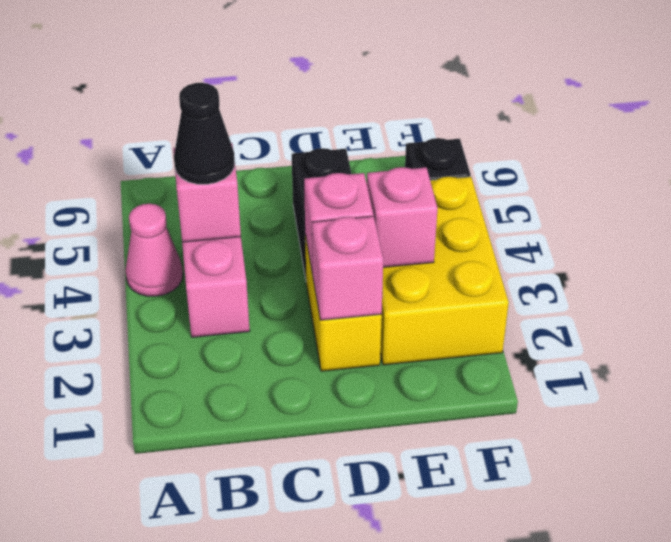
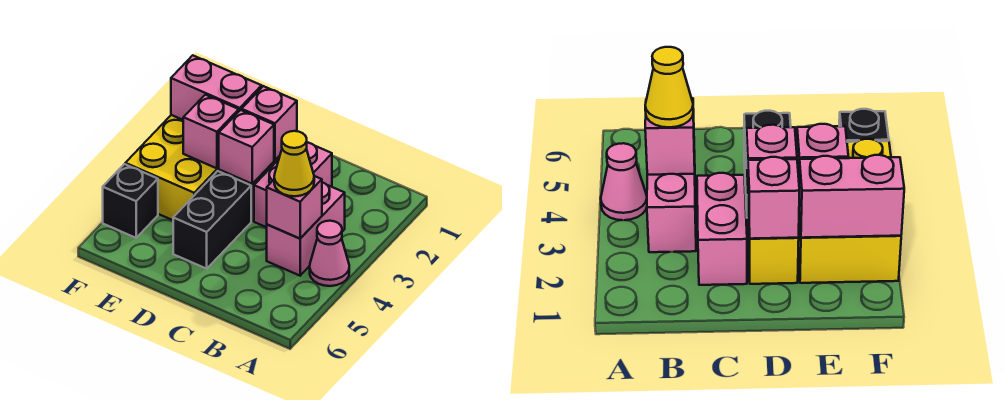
black 1x1 cone [174,83,235,184] -> yellow 1x1 cone [274,131,314,196]
none -> pink 1x2 brick [254,143,332,227]
none -> pink 1x2 brick [171,55,262,120]

